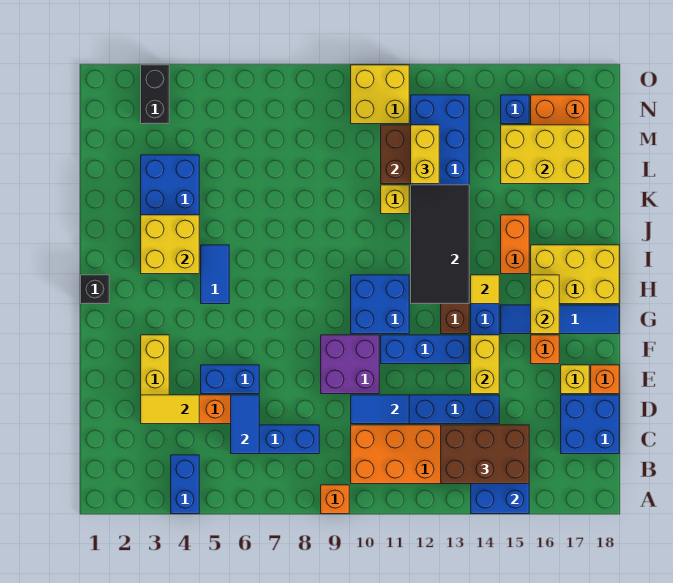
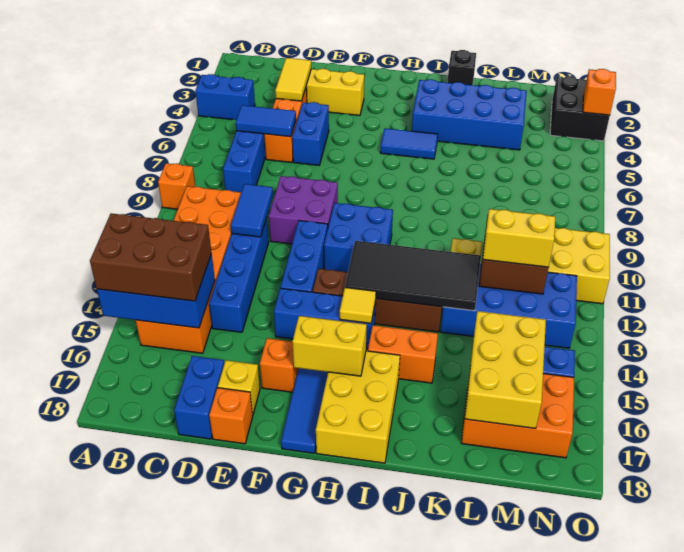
brown 2x3 brick [441,425,529,484] -> brown 2x3 brick turned to [90,213,211,301]
blue 2x2 brick [561,395,619,454] -> blue 1x2 brick [174,356,224,439]
yellow 1x2 brick [471,335,499,394] -> none
black 1x1 brick [81,275,109,304] -> black 1x1 brick moved to [447,50,476,85]
yellow 2x2 brick [141,215,199,274] -> none
black 1x2 brick [141,65,169,124] -> black 2x2 brick [550,76,610,141]
none -> orange 1x1 brick [583,69,616,115]

